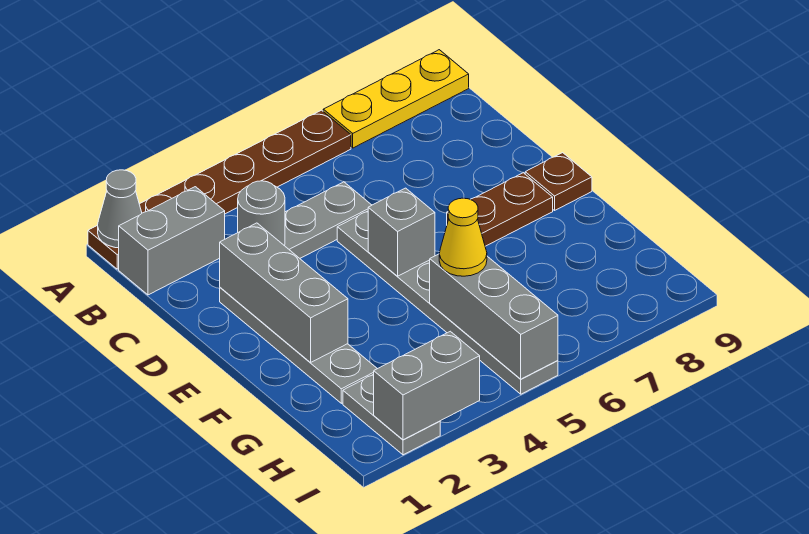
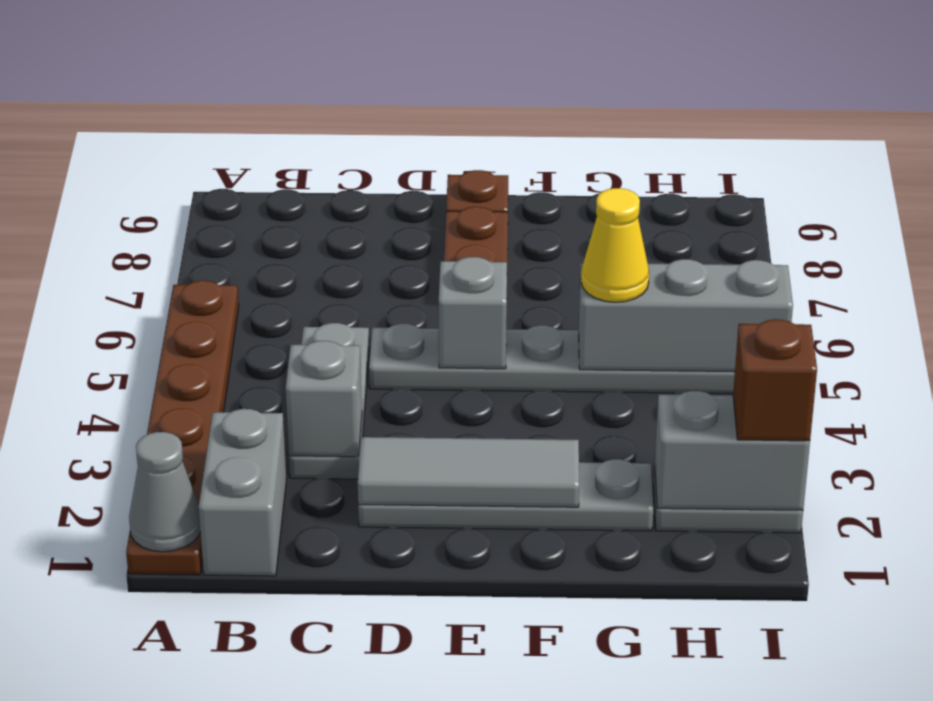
yellow 1x3 plate [323,50,469,148] -> none
grey 1x1 round brick [238,181,285,246] -> grey 1x1 brick [286,341,362,457]
grey 1x3 brick [220,223,348,362] -> grey 1x3 tile [358,437,579,507]
grey 1x2 brick [374,331,480,440] -> grey 1x2 brick turned to [655,391,810,510]
none -> brown 1x1 brick [733,319,817,441]

